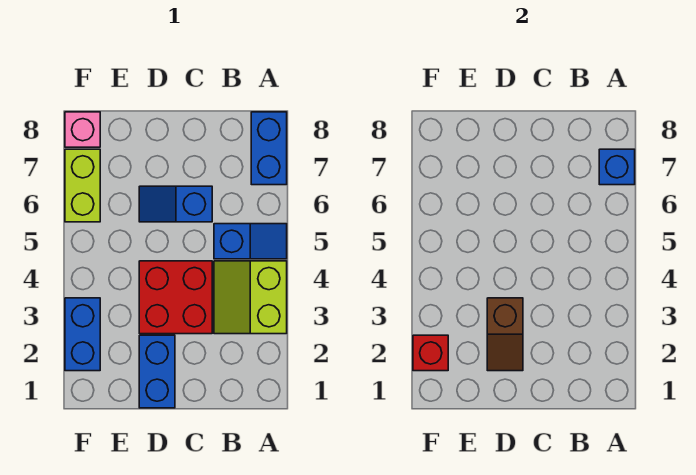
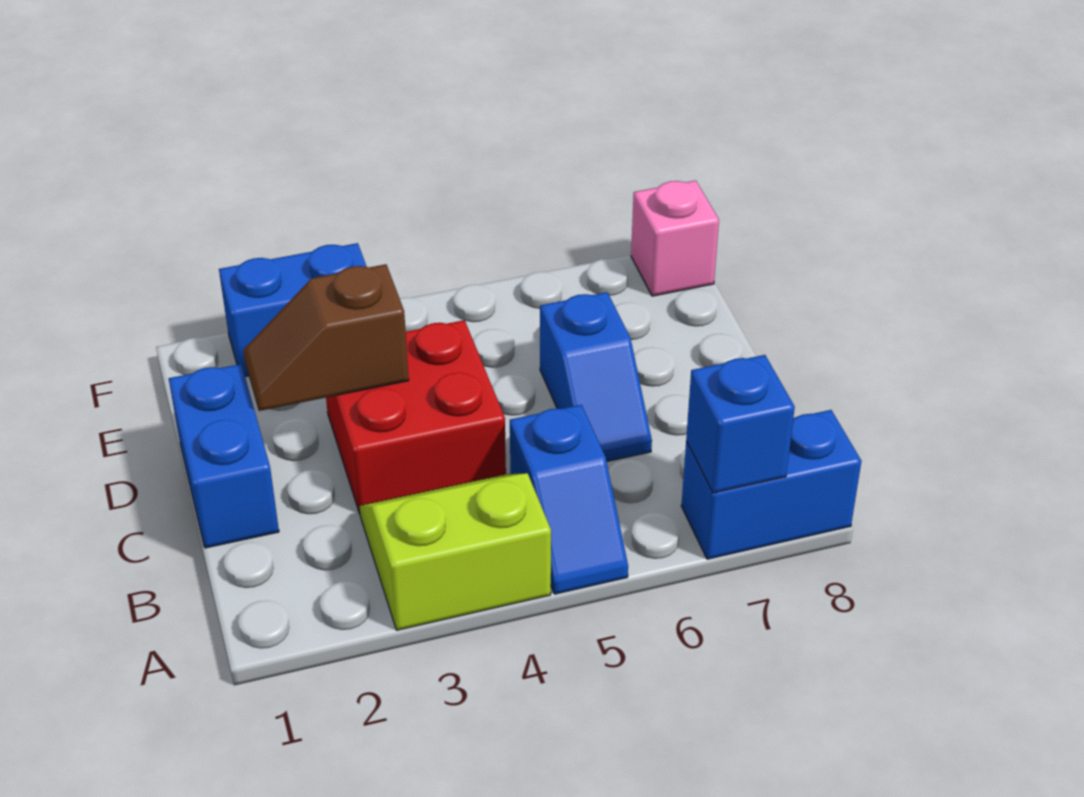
blue 1x2 slope [139,186,212,222] -> blue 1x2 slope turned to [540,292,652,461]
blue 1x2 brick [139,335,175,408] -> blue 1x2 brick turned to [168,364,279,548]
red 1x1 brick [413,335,448,371] -> none
lime 1x2 brick [65,149,100,222] -> none

